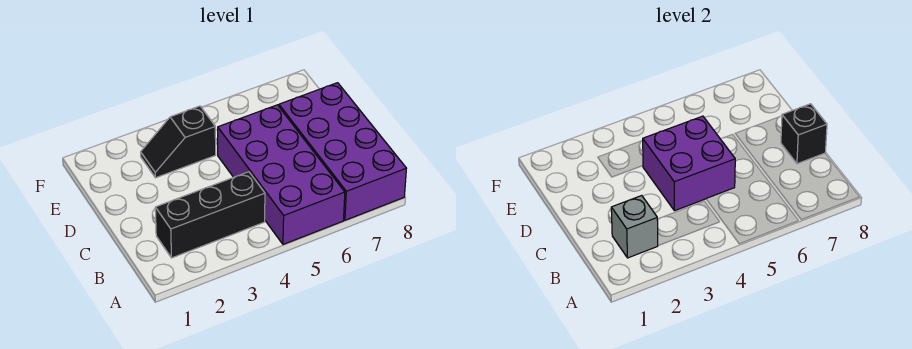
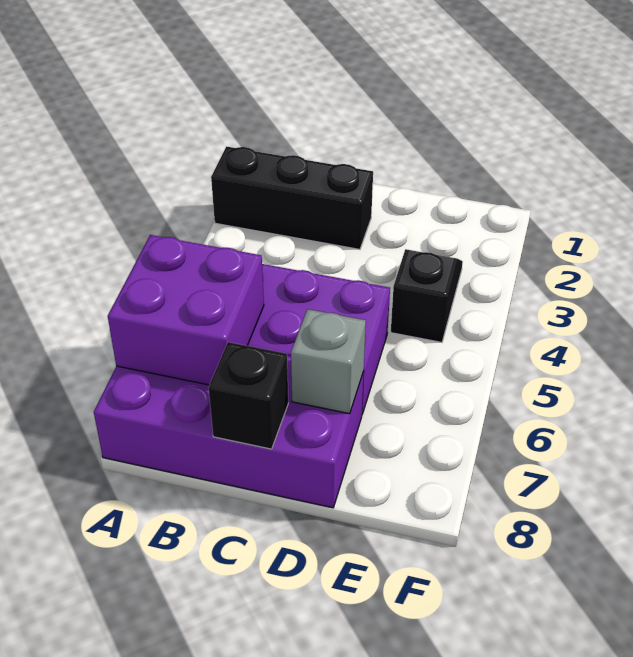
black 1x3 brick [155,172,265,258] -> black 1x3 brick turned to [211,147,373,249]
grey 1x1 brick [611,196,658,258] -> grey 1x1 brick moved to [291,309,366,414]
purple 2x2 brick [642,116,735,211] -> purple 2x2 brick moved to [108,235,264,385]

